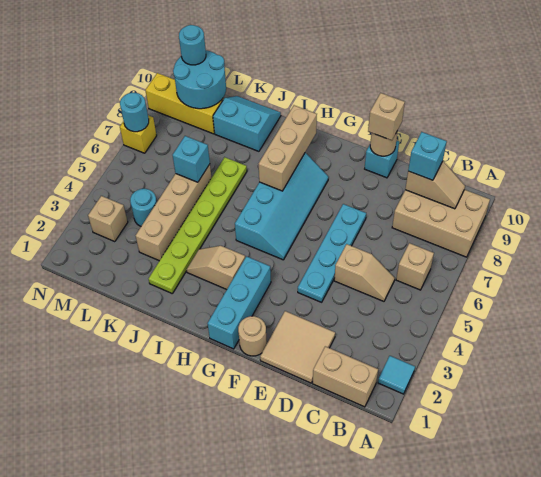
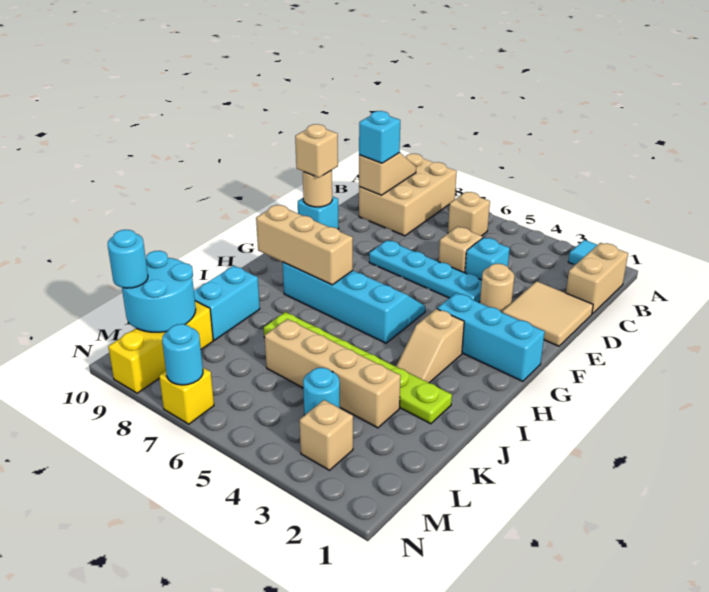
tan 1x1 round brick [238,316,267,356] -> tan 1x1 round brick moved to [480,264,514,312]
cyan 1x1 brick [173,136,210,182] -> cyan 1x1 brick moved to [465,237,510,280]

